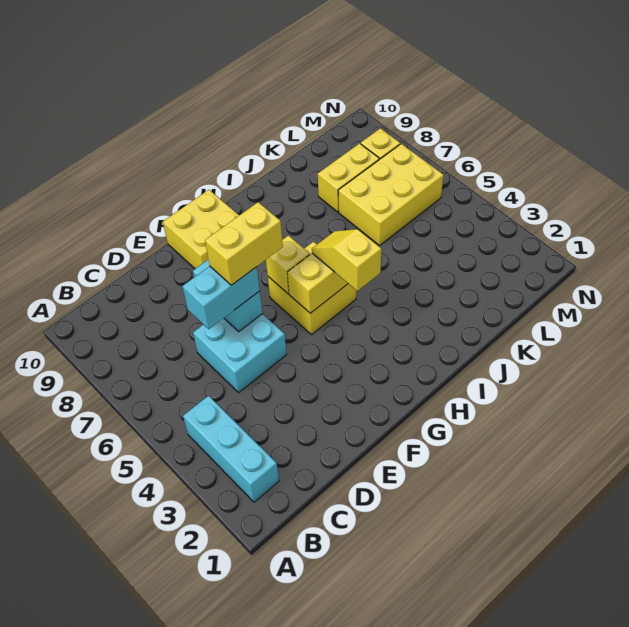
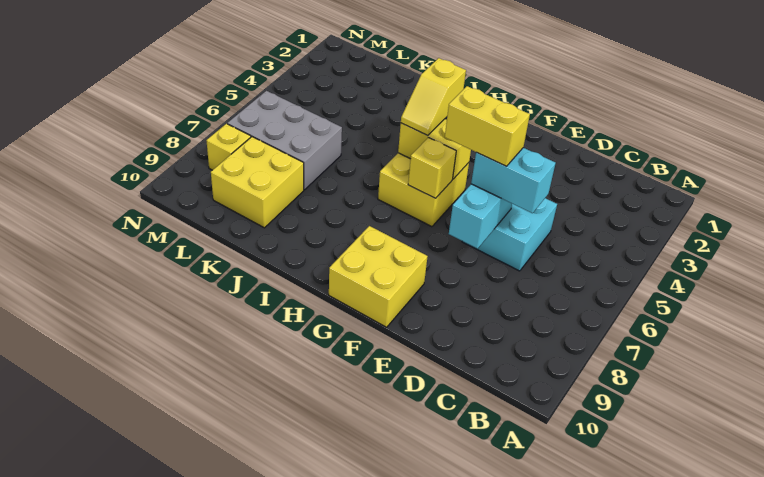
cyan 1x3 brick [183,396,279,502] -> none
yellow 2x3 brick [338,144,443,246] -> grey 2x3 brick [227,91,342,190]
yellow 1x2 brick [318,143,379,212] -> yellow 2x2 brick [211,137,304,228]

